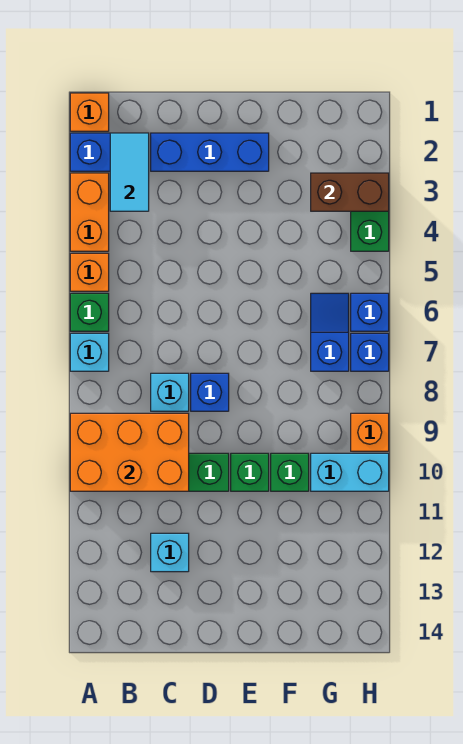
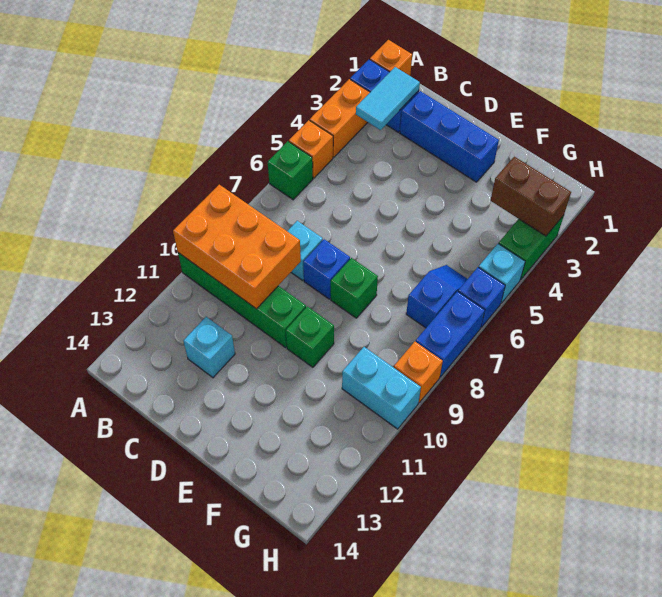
cyan 1x1 brick [70,333,109,371] -> cyan 1x1 brick moved to [479,244,525,303]
green 1x1 brick [271,453,309,491] -> green 1x1 brick moved to [331,258,378,318]
blue 1x1 brick [351,333,389,371] -> blue 1x2 brick [416,291,485,377]

